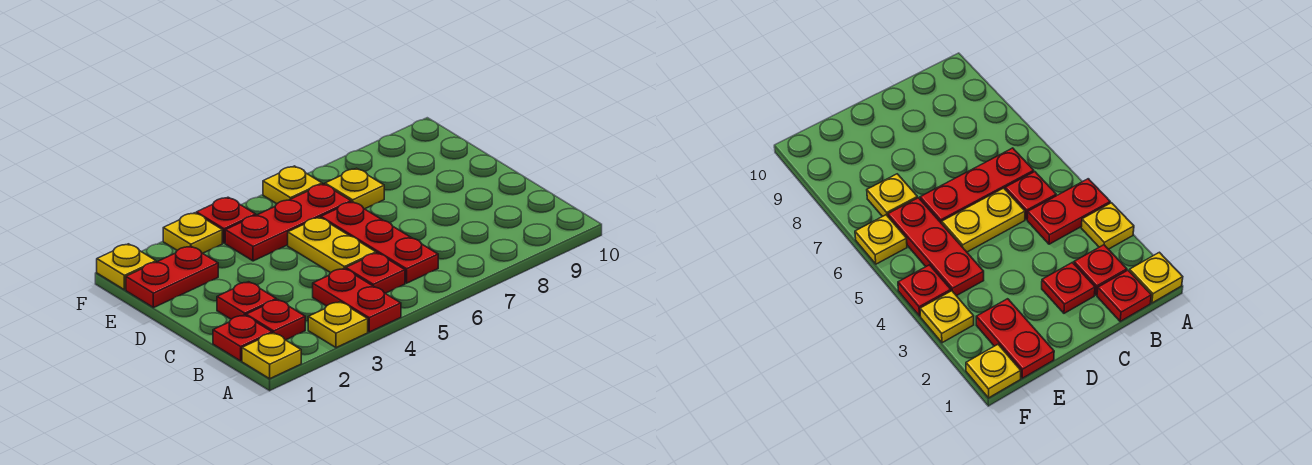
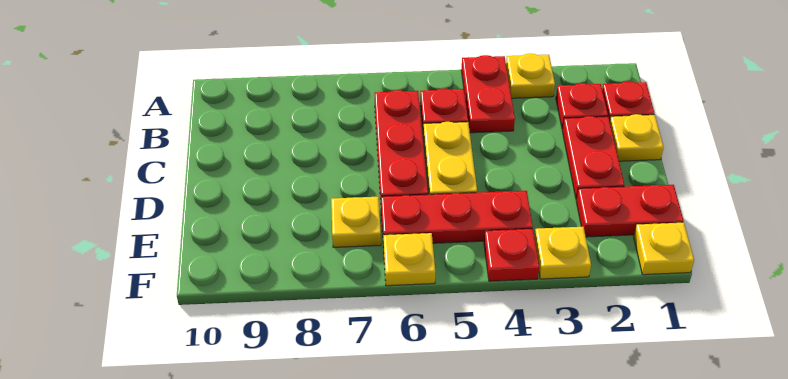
yellow 1x1 plate [242,333,301,379] -> yellow 1x1 plate moved to [610,114,664,161]
red 1x1 plate [217,282,276,319] -> red 1x2 plate [562,116,624,199]

